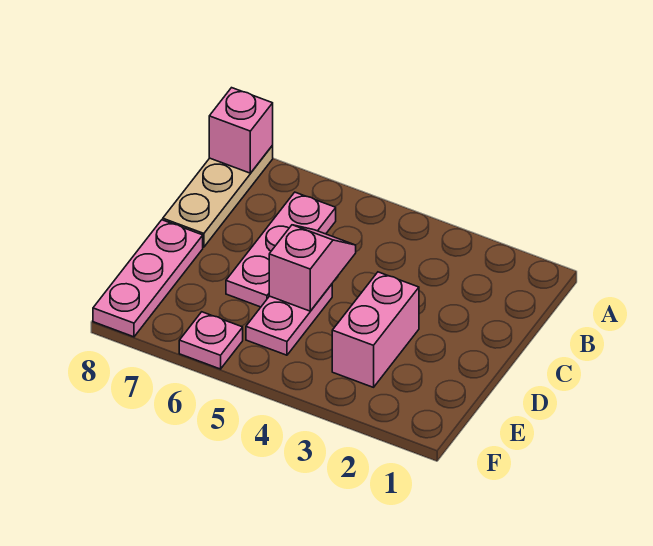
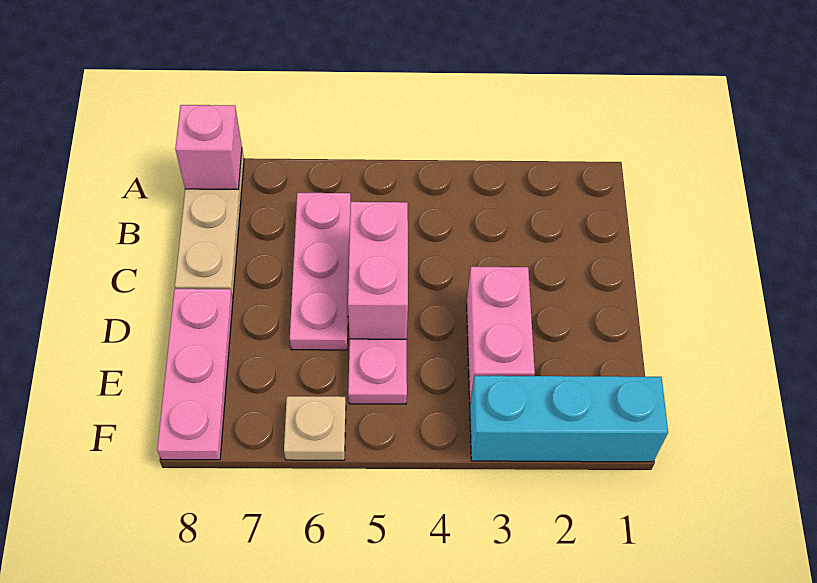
pink 1x2 slope [269,225,356,311] -> pink 1x2 brick [348,202,408,339]
none -> cyan 1x3 brick [470,376,668,462]
pink 1x1 plate [179,312,243,369] -> tan 1x1 plate [284,396,346,460]

